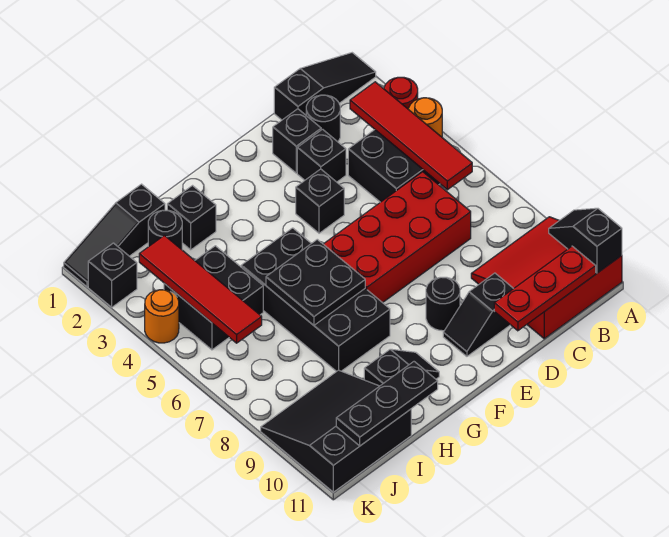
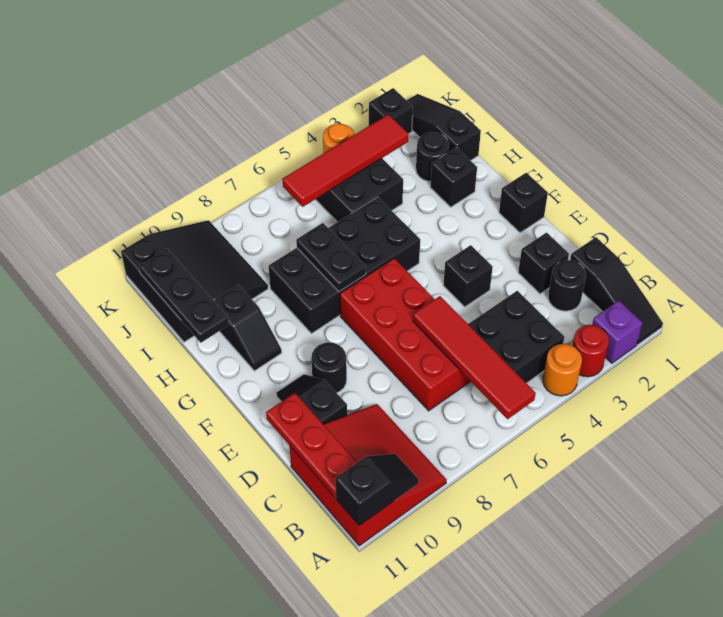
none -> purple 1x1 brick [592,301,643,363]
red 1x4 tile [350,82,472,190] -> red 1x4 tile turned to [413,296,536,419]
black 1x1 brick [297,129,346,182] -> black 1x1 brick moved to [499,173,548,233]
black 2x2 plate [266,239,365,325] -> black 1x2 plate [296,223,366,292]

